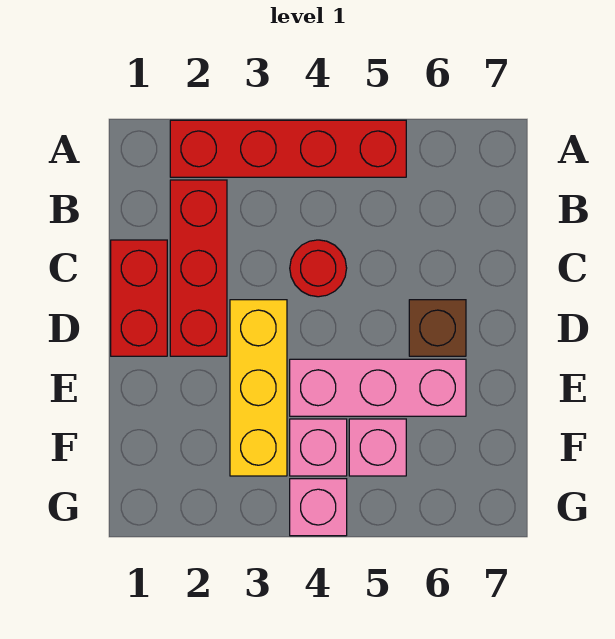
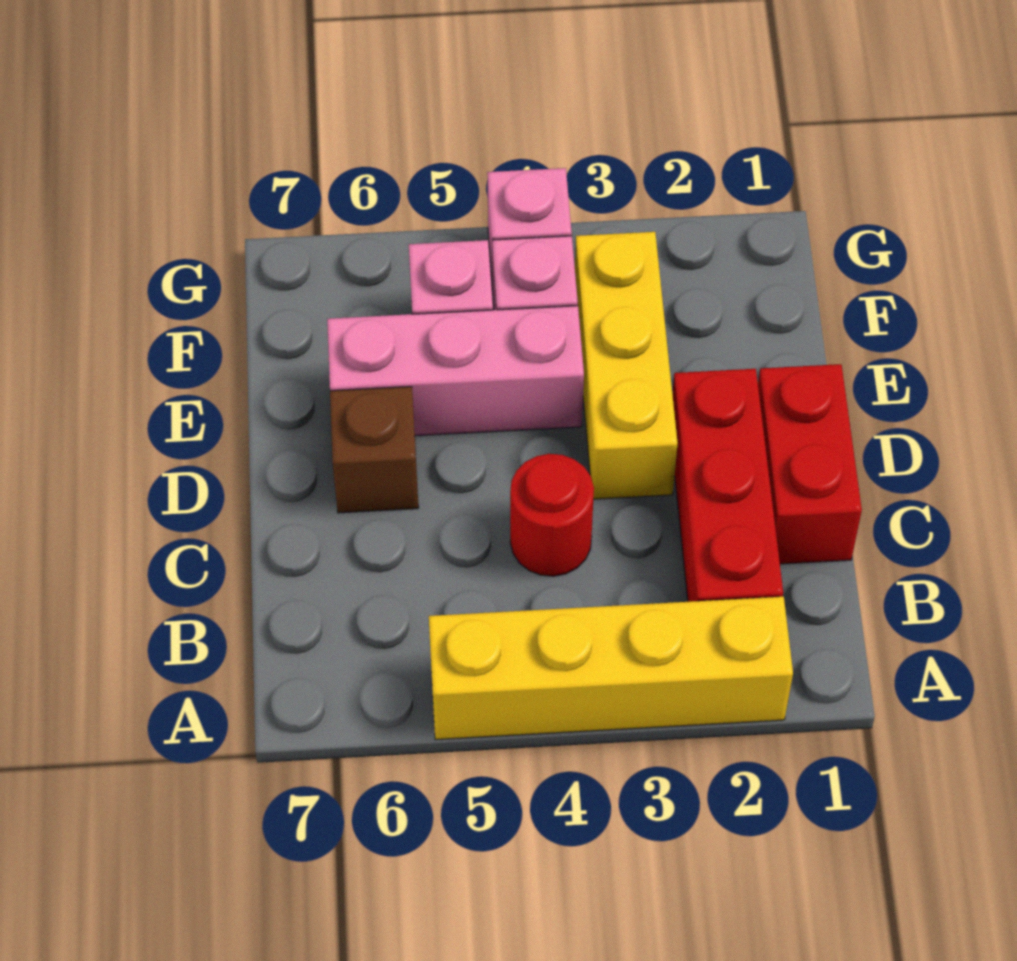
red 1x4 brick [170,120,406,177] -> yellow 1x4 brick [429,597,793,740]

